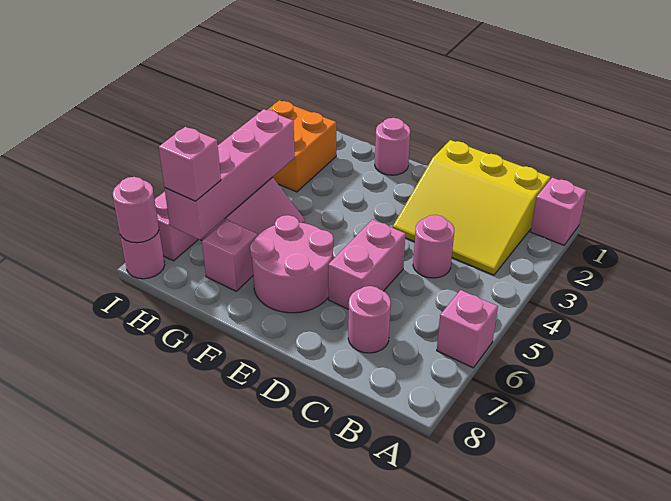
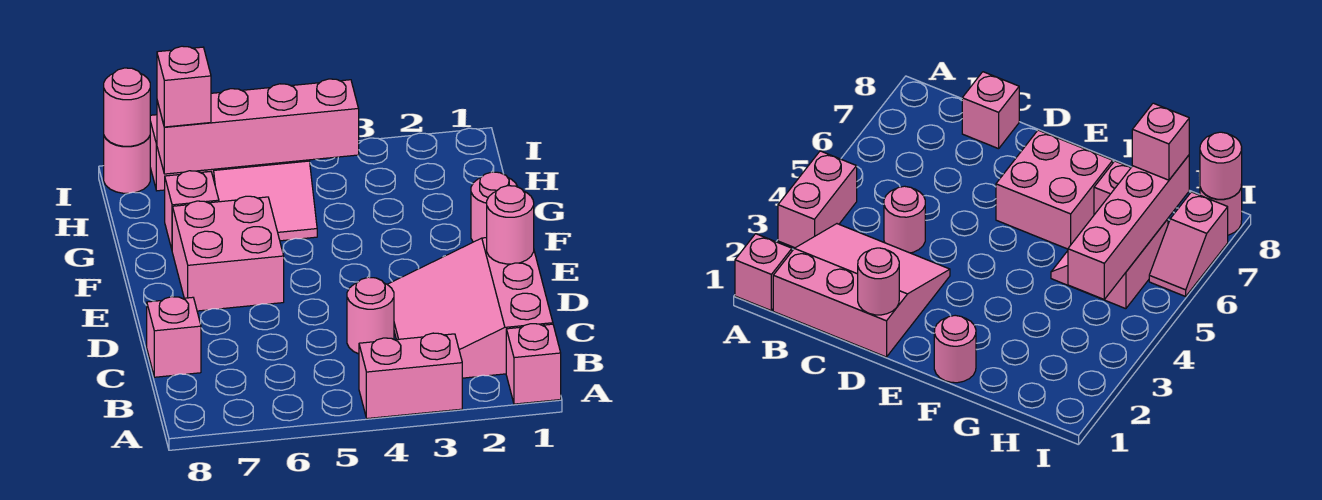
pink 1x1 brick [437,290,498,368] -> pink 1x1 brick moved to [147,297,201,377]
yellow 3x3 slope [393,140,550,275] -> pink 3x3 slope [387,238,553,378]
pink 1x1 round brick [348,286,391,353] -> pink 1x1 round brick moved to [487,186,534,264]
pink 1x2 brick [328,220,405,309] -> pink 1x2 brick moved to [359,333,462,419]
pink 2x2 round brick [250,215,334,313] -> pink 2x2 brick [172,196,284,311]
orange 2x2 brick [268,100,336,192] -> none

